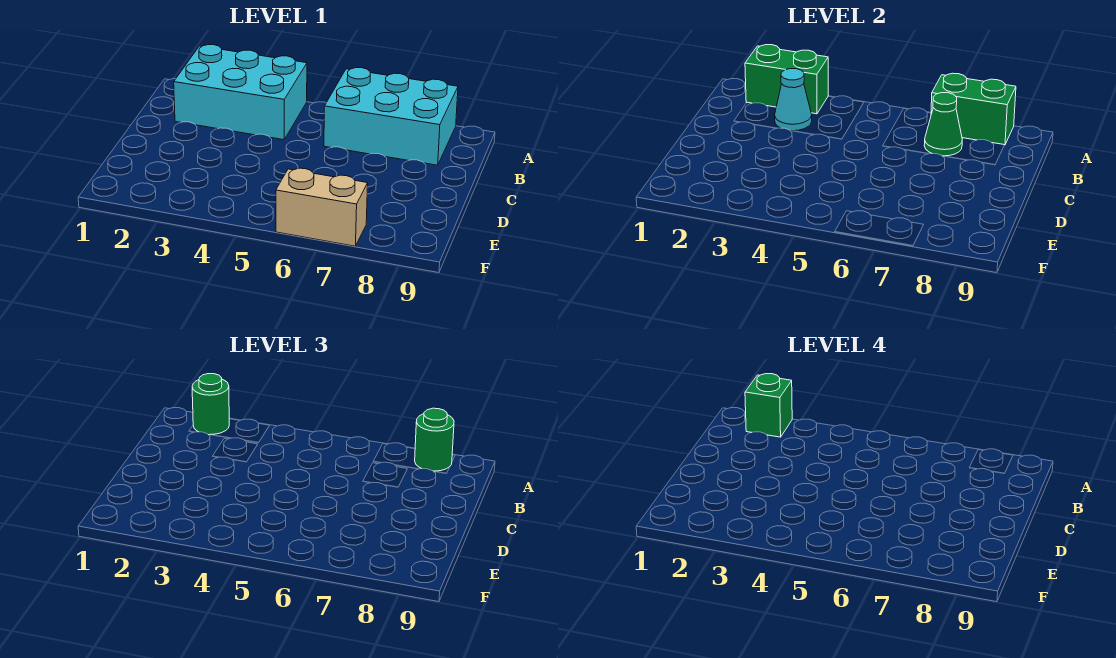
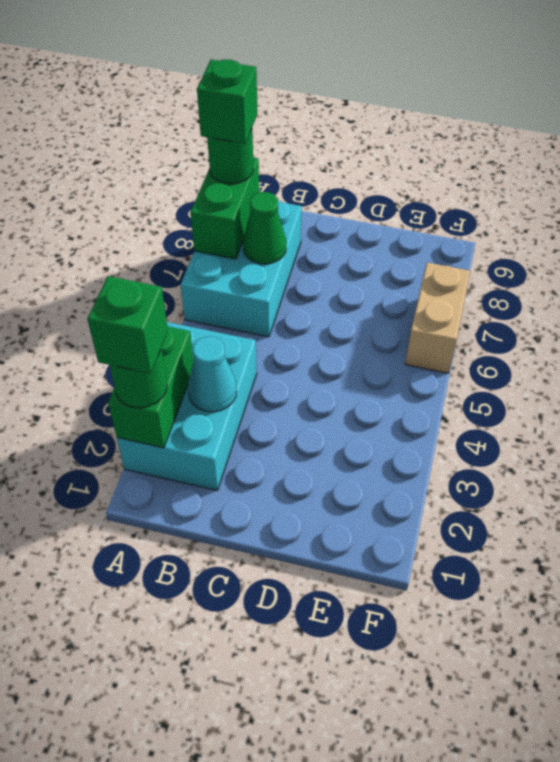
none -> green 1x1 brick [197,60,257,144]

